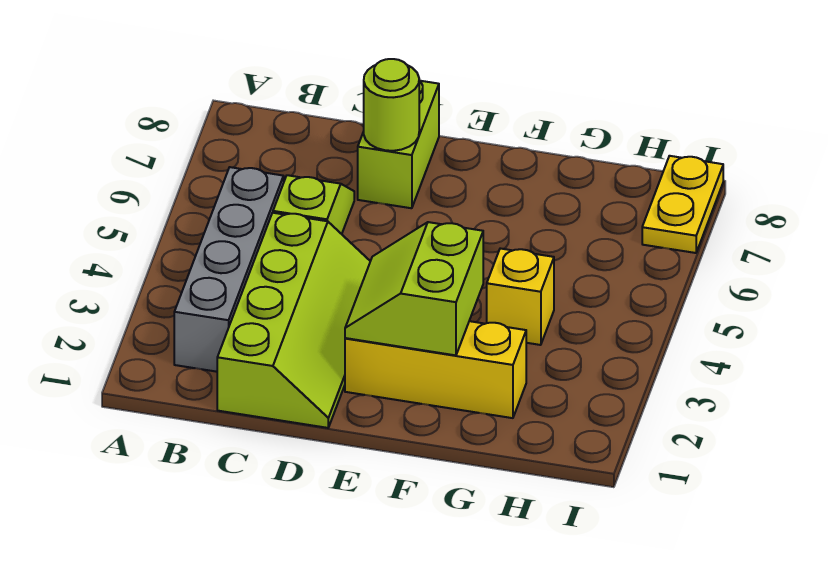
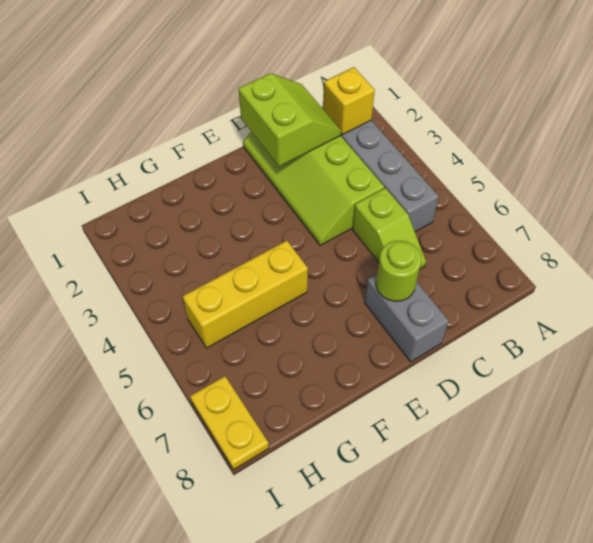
lime 1x2 brick [358,81,439,208] -> grey 1x2 brick [365,274,449,362]
yellow 1x3 brick [345,321,526,418] -> yellow 1x3 brick moved to [183,241,308,348]
lime 2x2 slope [345,222,483,355] -> lime 2x2 slope moved to [239,73,341,167]
yellow 1x1 brick [487,248,554,345] -> yellow 1x1 brick moved to [323,67,375,135]

